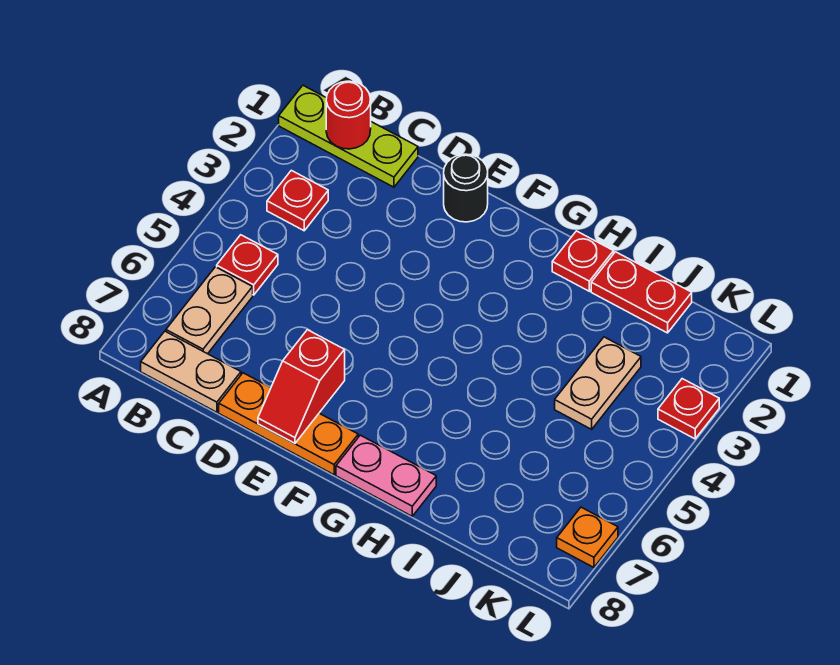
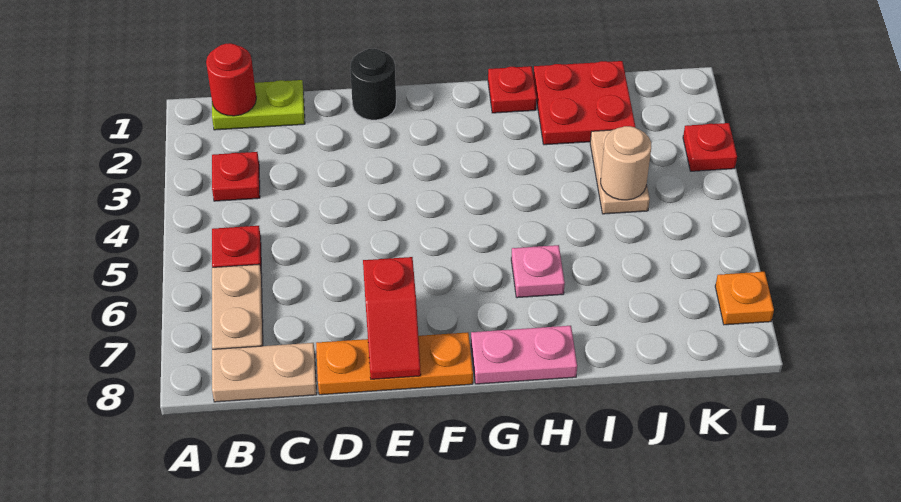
lime 1x3 plate [279,86,418,187] -> lime 1x2 plate [212,80,305,130]
none -> pink 1x1 plate [511,245,565,298]
red 1x2 plate [591,252,692,333] -> red 2x2 plate [533,61,636,145]
none -> tan 1x1 round brick [601,126,651,200]

